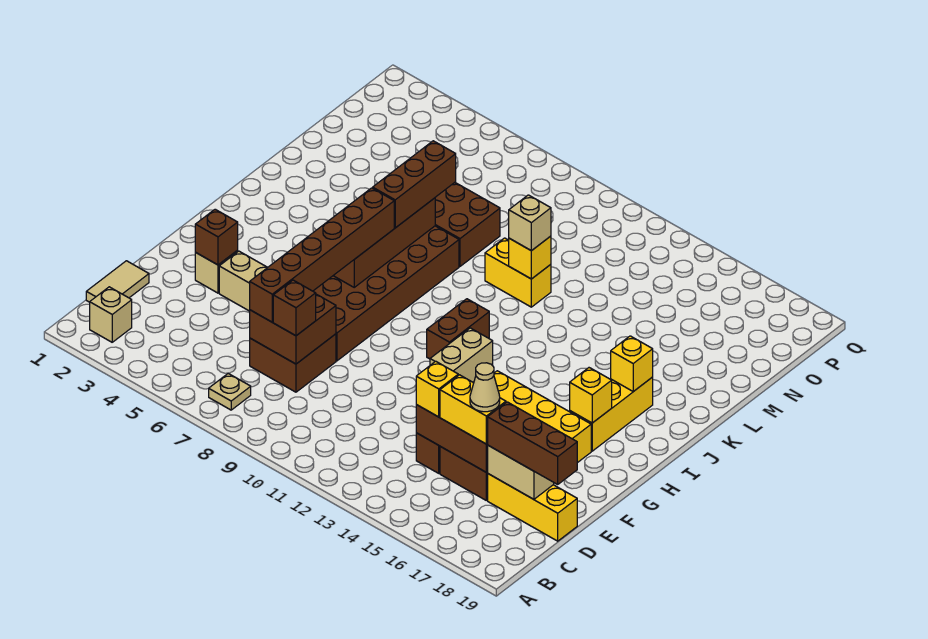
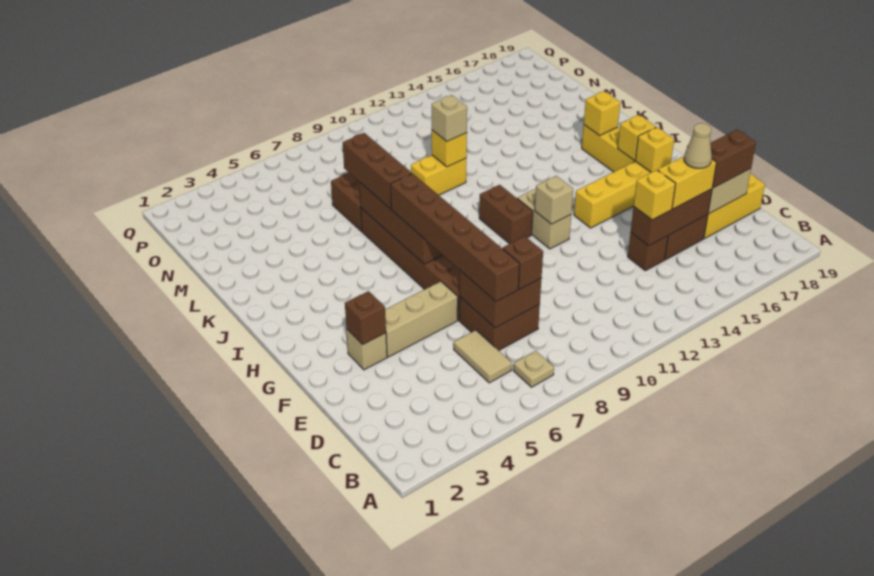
tan 1x1 brick [90,287,132,342] -> tan 1x1 brick moved to [535,176,573,224]
tan 1x2 tile [86,261,149,302] -> tan 1x2 tile moved to [454,330,512,383]
brown 1x3 brick [487,402,577,484] -> brown 1x2 brick [710,130,756,188]
none -> yellow 1x1 brick [635,127,674,172]

